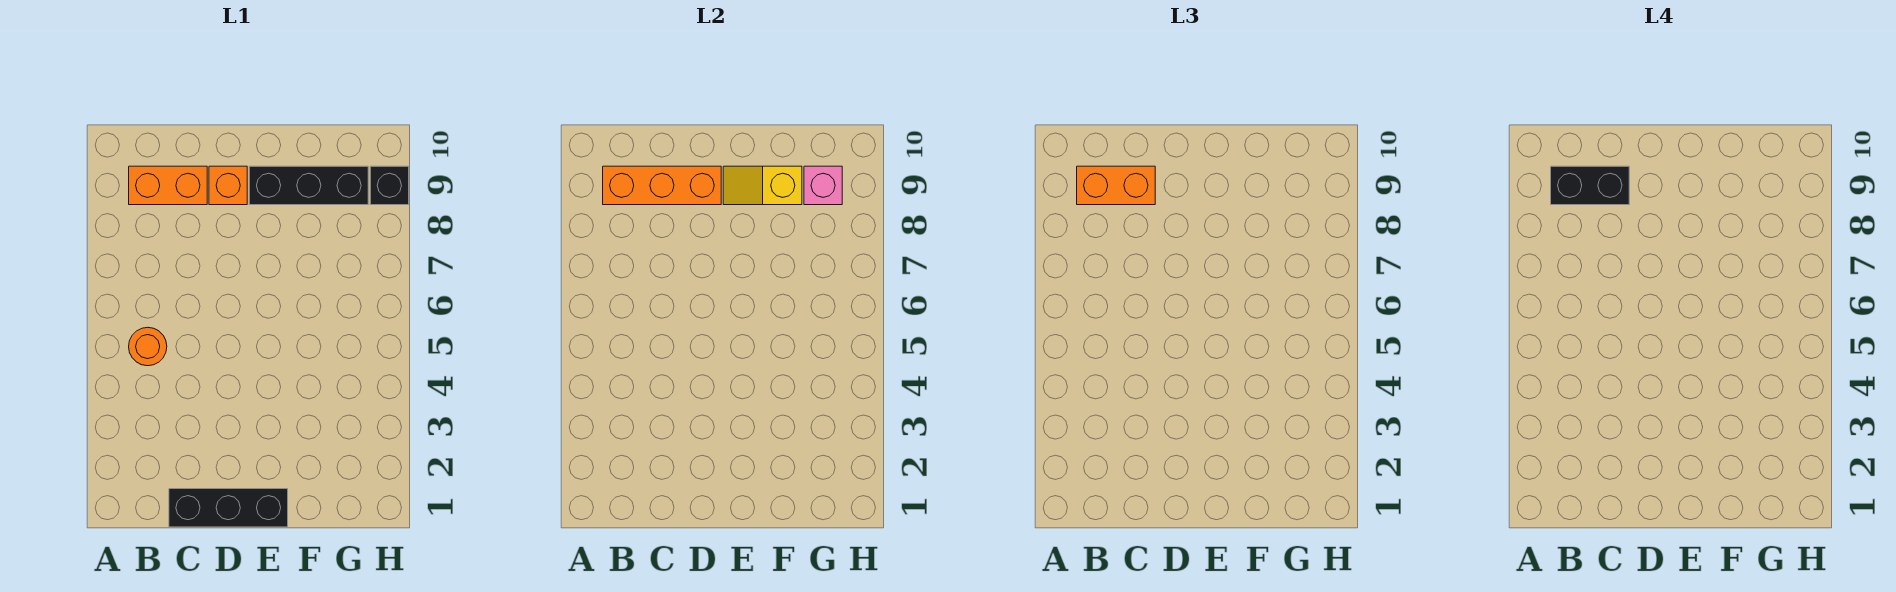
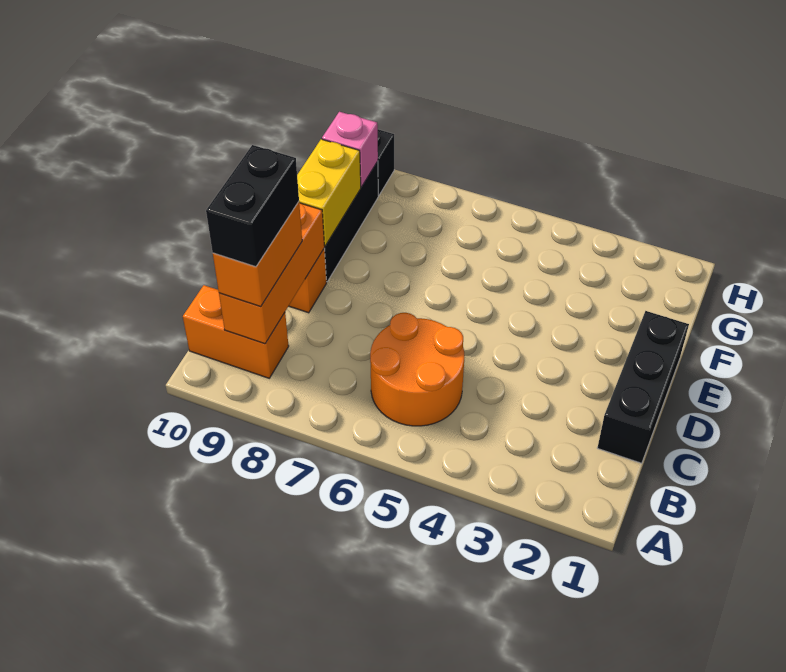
orange 1x1 round brick [129,327,167,366] -> orange 2x2 round brick [370,313,464,426]
orange 1x2 brick [129,166,207,205] -> orange 1x2 brick turned to [183,285,289,378]
yellow 1x2 slope [723,166,802,205] -> yellow 1x2 brick [297,139,361,246]

